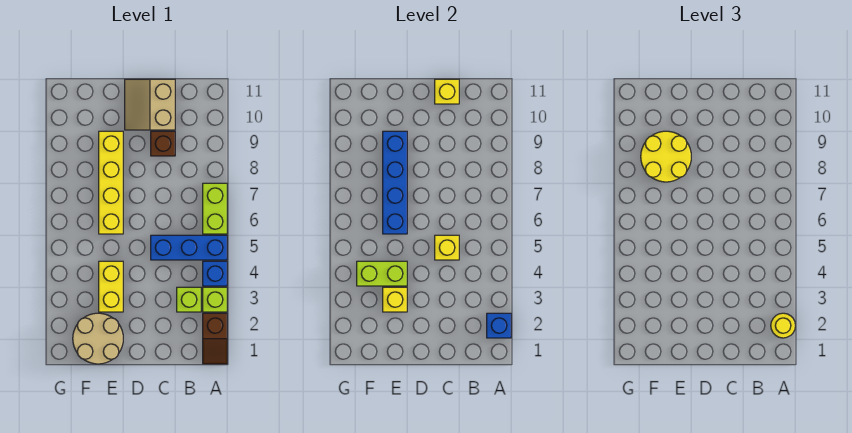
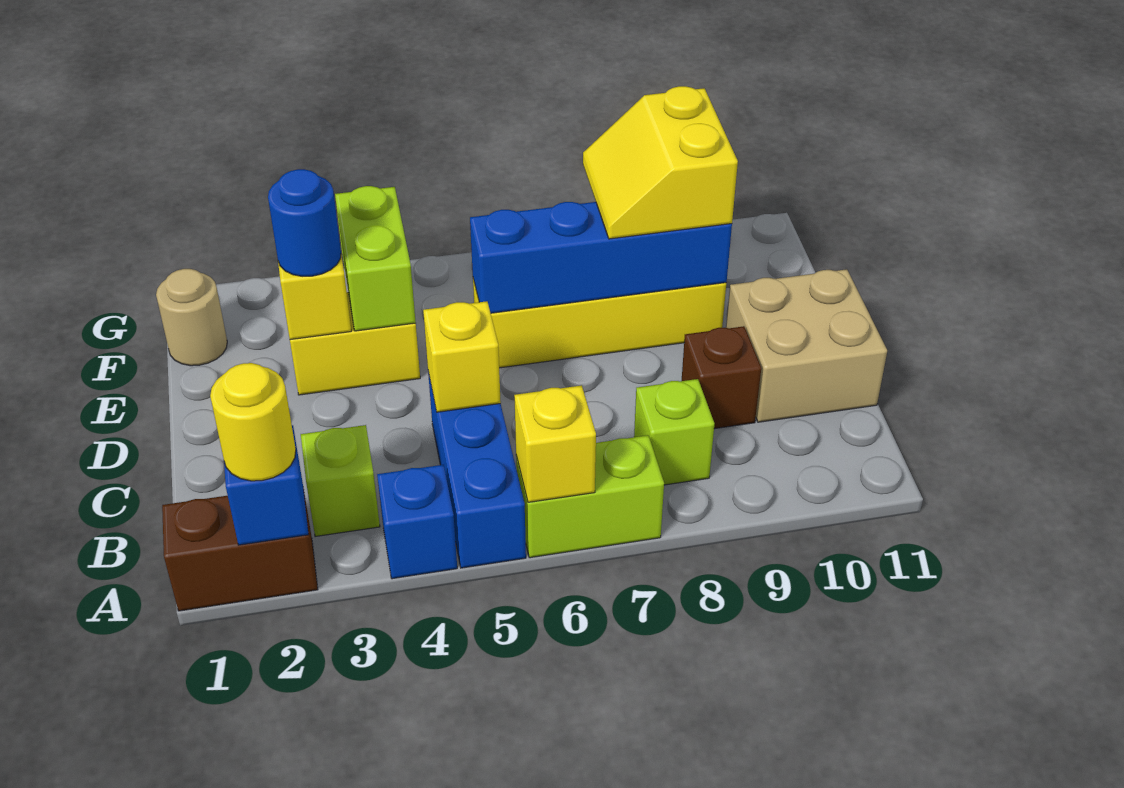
brown 1x2 slope [203,313,227,364] -> brown 1x2 brick [162,488,318,611]
lime 1x1 brick [203,287,227,312] -> lime 1x1 brick moved to [634,379,714,485]
tan 2x2 slope [125,79,175,130] -> tan 2x2 brick [726,269,887,422]
yellow 1x1 brick [435,79,459,104] -> yellow 1x1 brick moved to [514,385,596,502]
tan 2x2 round brick [73,313,123,364] -> tan 1x1 round brick [156,269,227,366]
none -> blue 1x1 round brick [268,169,341,276]
yellow 2x2 round brick [641,131,691,182] -> yellow 2x2 slope [583,86,738,239]

